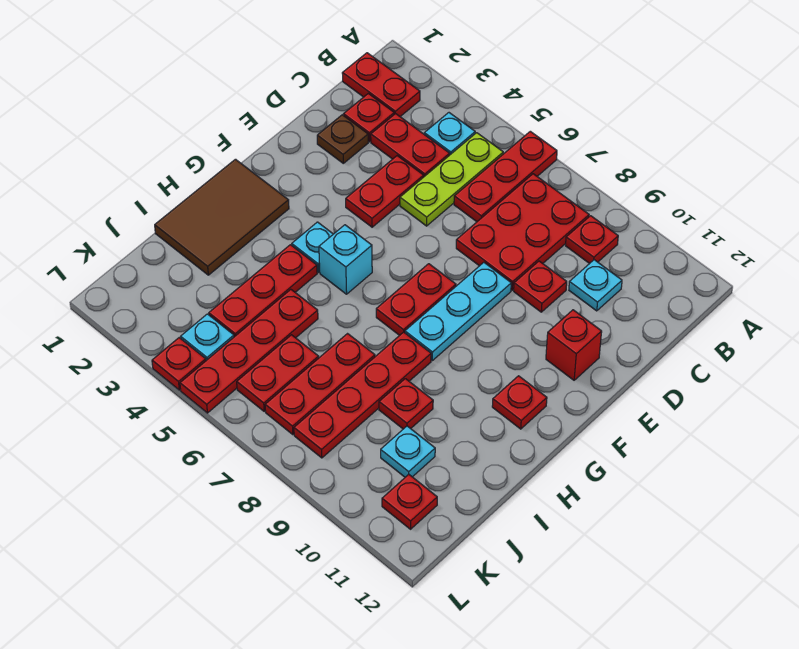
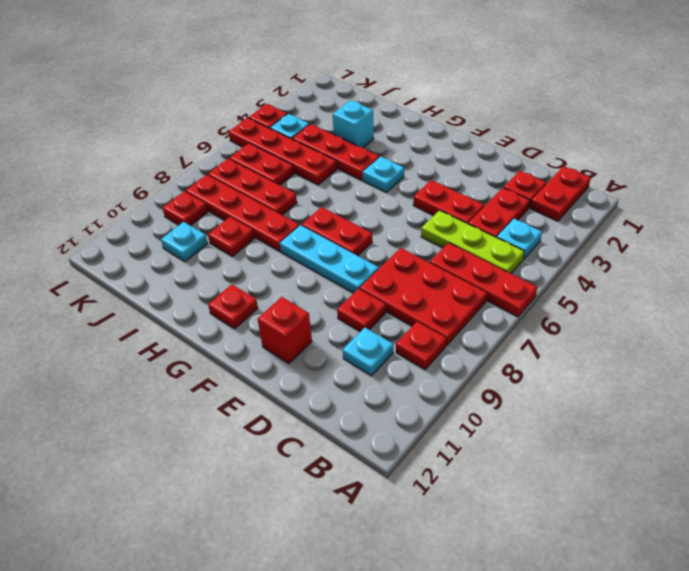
brown 1x1 plate [317,115,368,163] -> none
brown 2x3 tile [155,159,289,275] -> none
cyan 1x1 brick [319,225,372,294] -> cyan 1x1 brick moved to [333,100,374,148]
red 1x1 plate [382,474,437,529] -> red 1x1 plate moved to [163,191,207,226]

